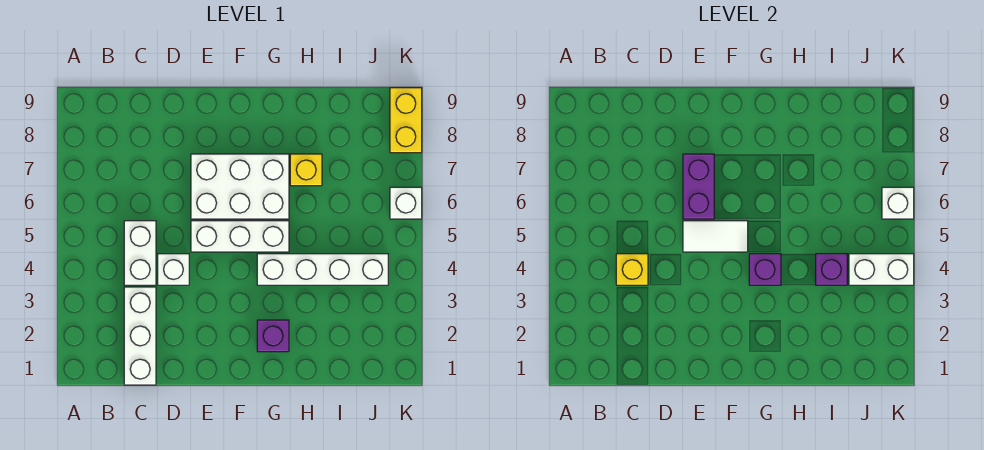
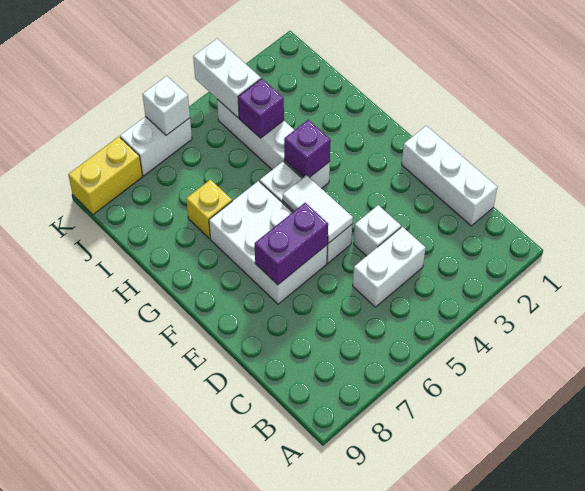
white 1x3 brick [124,287,156,385] -> white 1x3 brick turned to [402,126,497,226]
yellow 1x1 brick [616,254,648,285] -> none
purple 1x1 brick [257,320,289,352] -> none
white 1x1 brick [390,187,422,219] -> white 1x2 brick [120,116,192,176]

